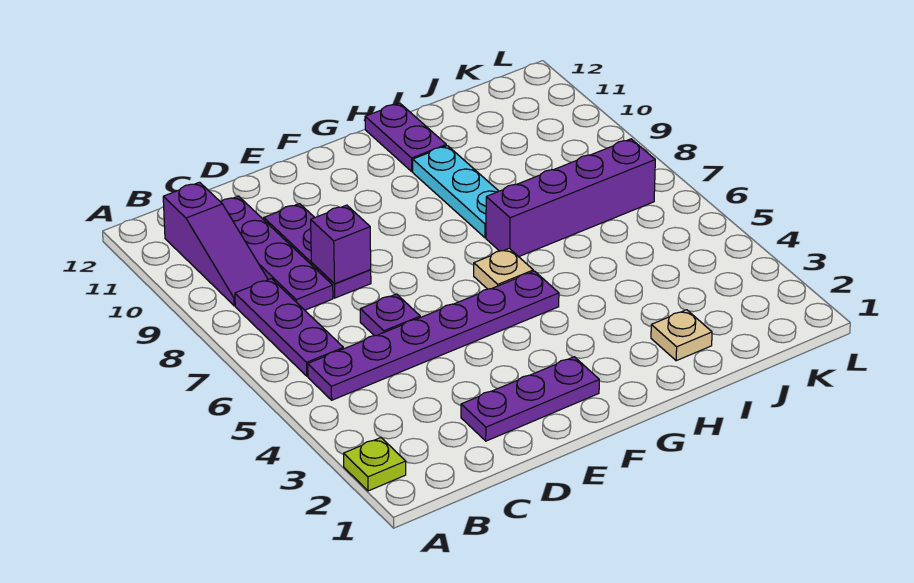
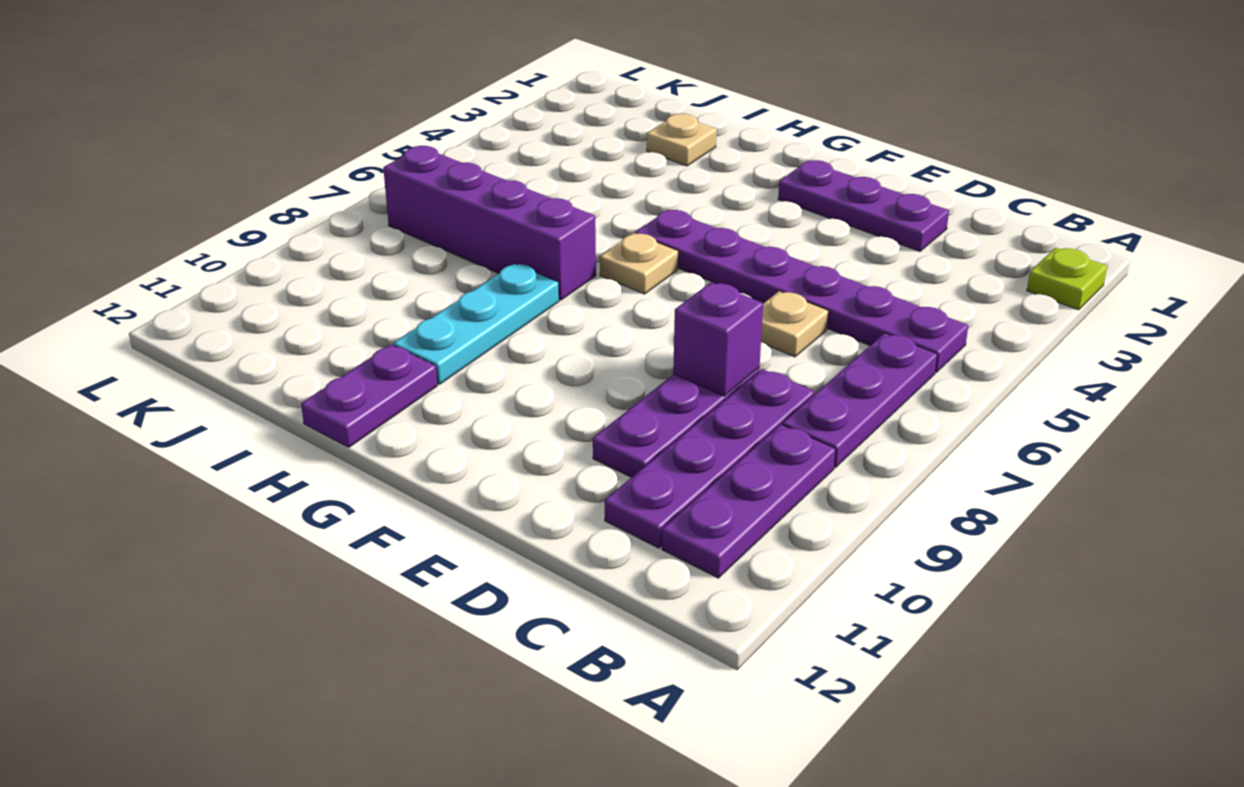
purple 1x3 slope [163,182,268,306] -> purple 1x3 plate [662,424,836,578]
purple 1x1 plate [360,294,420,336] -> tan 1x1 plate [761,291,828,357]

